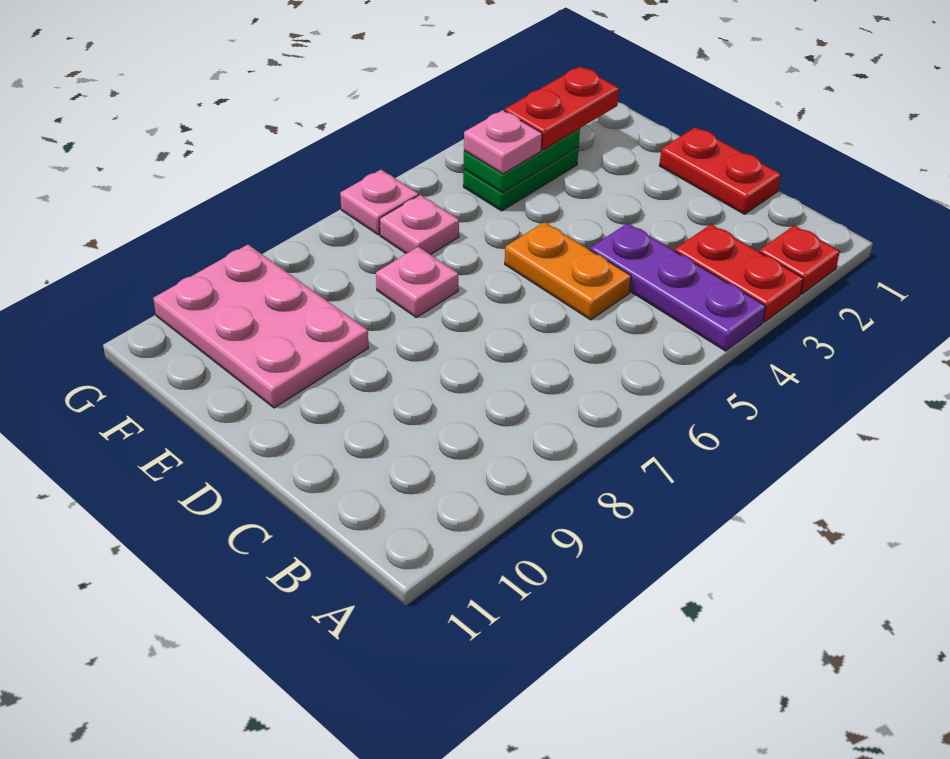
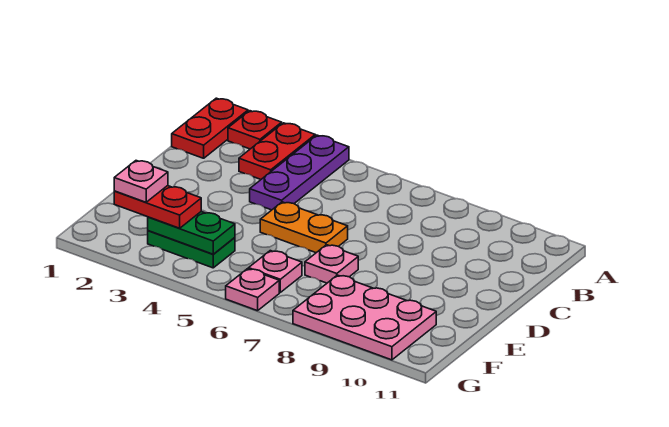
red 1x2 plate [659,127,781,214] -> red 1x2 plate moved to [172,98,248,158]
orange 1x2 plate [505,222,631,320] -> orange 1x2 plate turned to [260,202,348,253]
pink 2x3 plate [153,245,368,408] -> pink 2x3 plate turned to [293,275,436,360]
pink 1x1 plate [464,110,542,174] -> pink 1x1 plate moved to [114,161,168,202]

